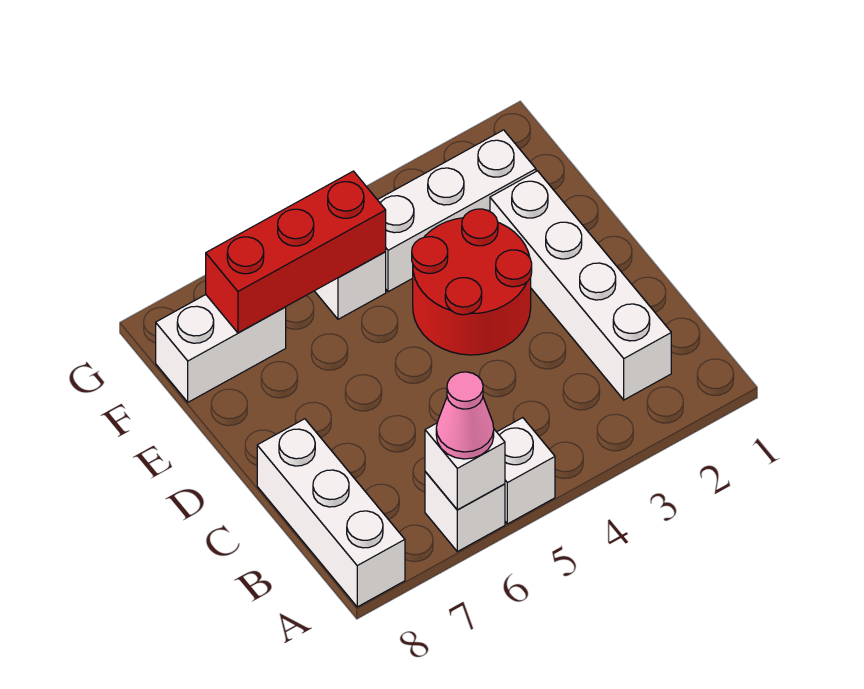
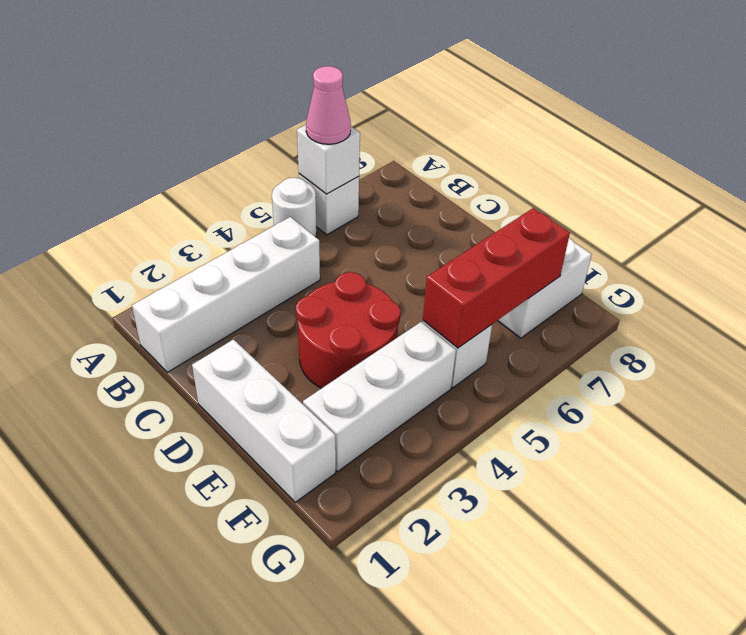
white 1x1 brick [497,418,555,524] -> white 1x1 round brick [272,178,317,237]
white 1x3 brick [257,419,405,607] -> white 1x3 brick moved to [192,339,336,502]
white 1x4 brick [490,171,671,400] -> white 1x4 brick turned to [132,217,320,372]

